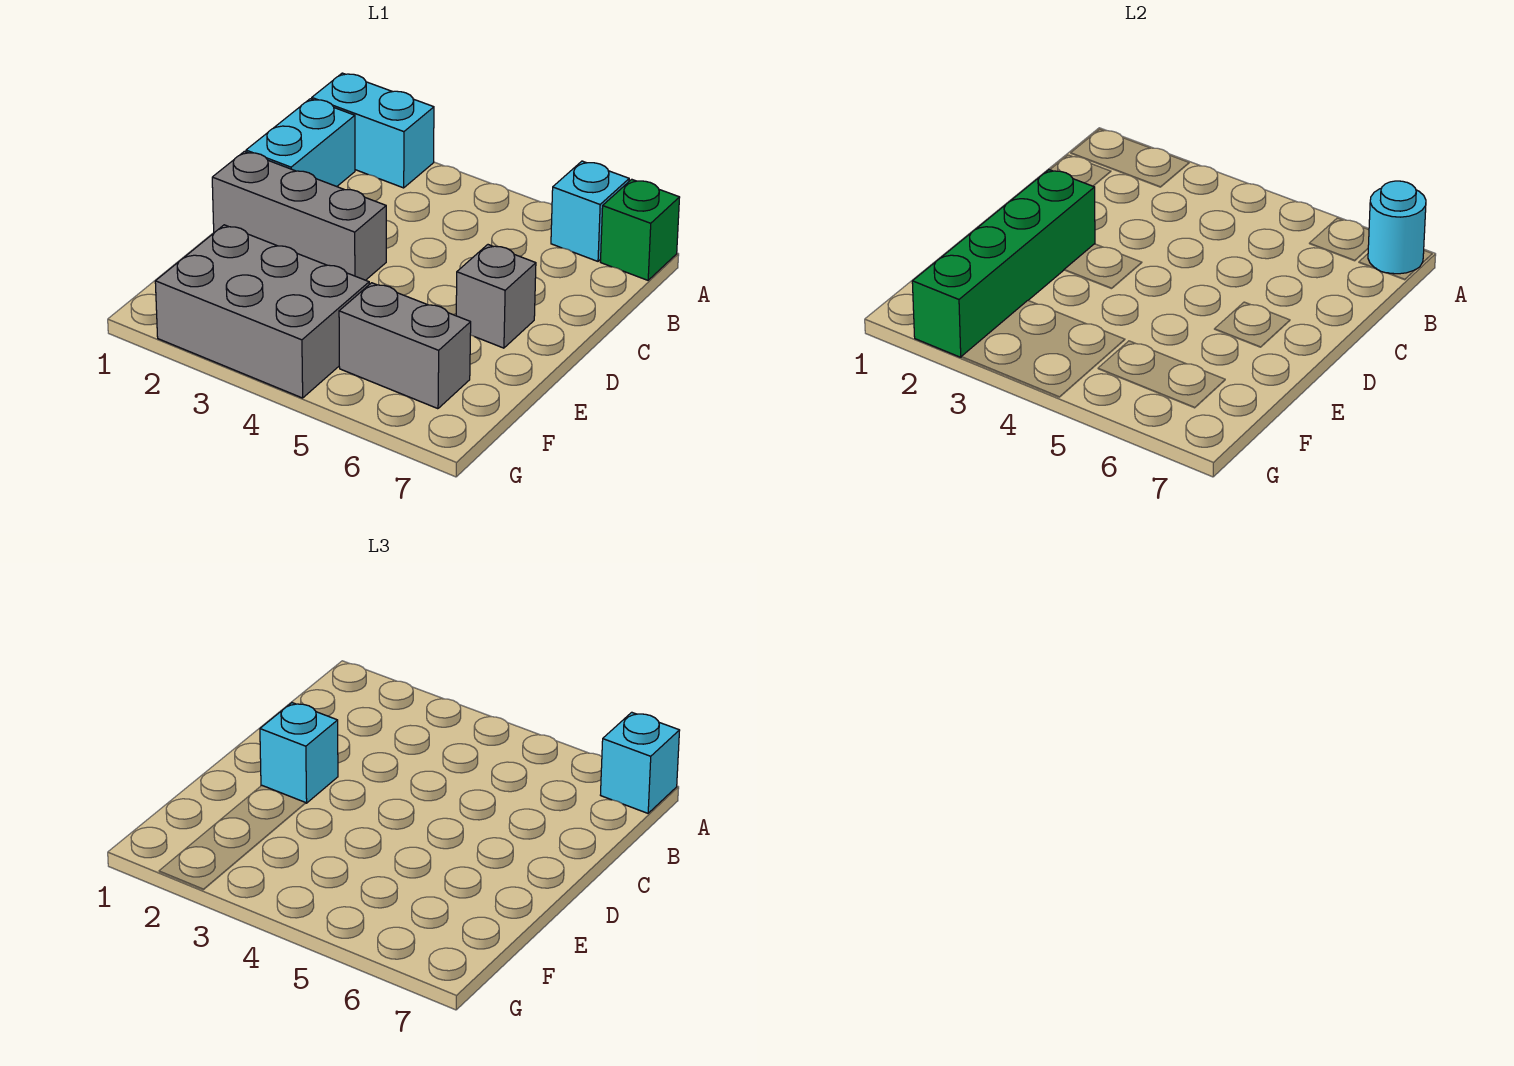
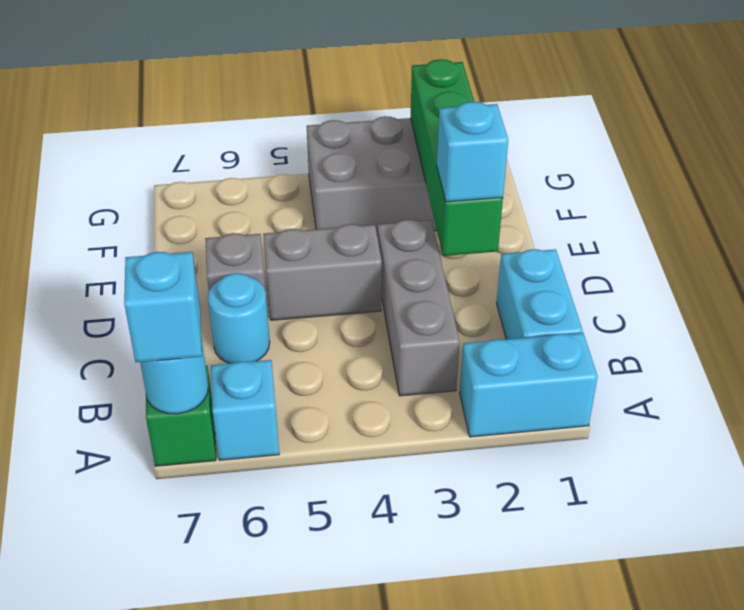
none -> cyan 1x1 round brick [208,273,270,363]
grey 1x3 brick [212,151,386,280] -> grey 1x3 brick turned to [378,220,460,396]
grey 1x2 brick [339,283,471,409] -> grey 1x2 brick moved to [263,224,382,320]

